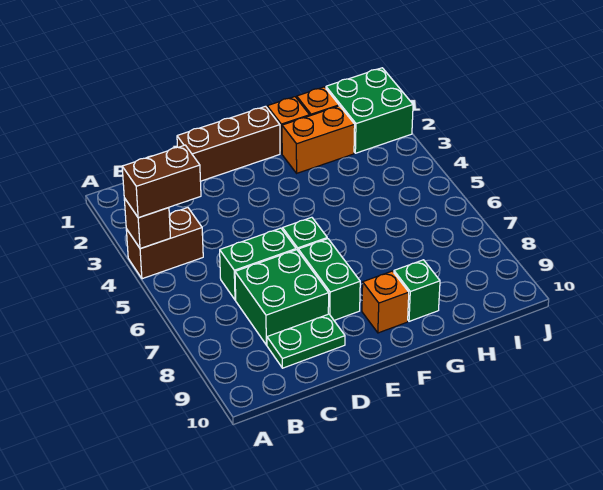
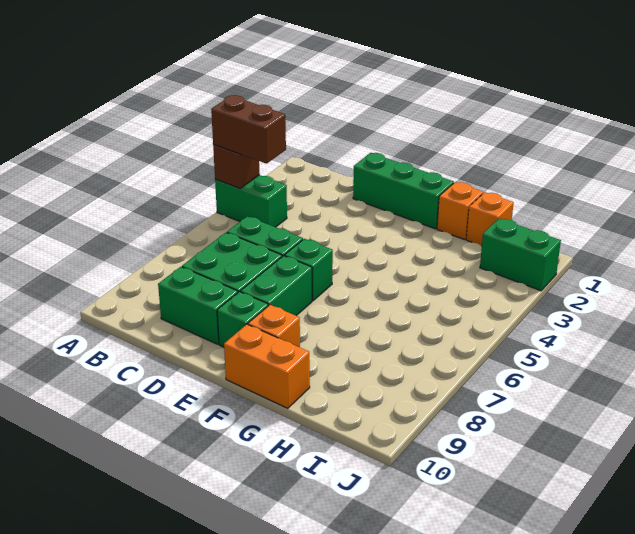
brown 1x2 brick [126,208,203,279] -> green 1x2 brick [215,175,287,227]
green 1x2 plate [267,314,345,368] -> green 1x2 brick [158,267,238,344]
brown 1x3 brick [177,106,280,181] -> green 1x3 brick [353,153,454,229]
orange 1x2 brick [282,106,355,173] -> orange 1x2 brick moved to [224,324,310,408]
green 1x1 brick [394,260,440,321] -> green 1x1 brick moved to [217,292,268,347]
green 2x2 brick [326,68,413,153] -> green 1x2 brick [480,218,561,291]

